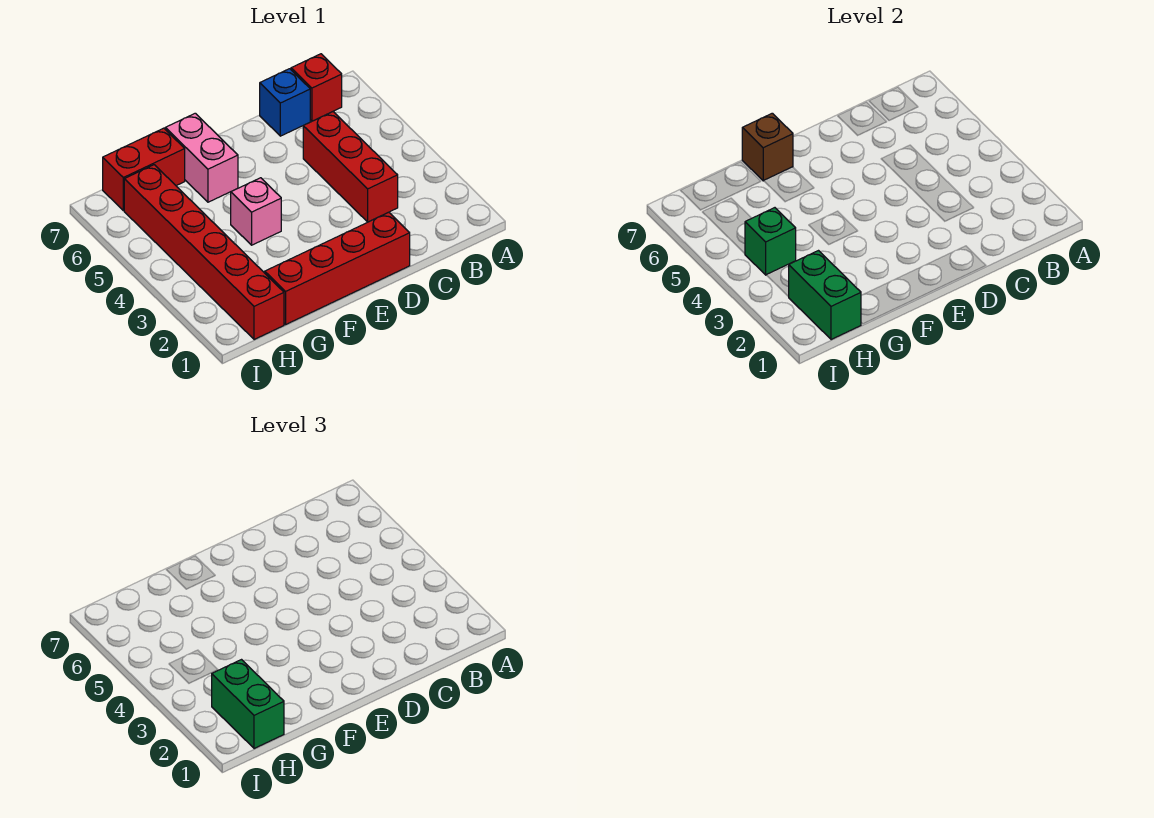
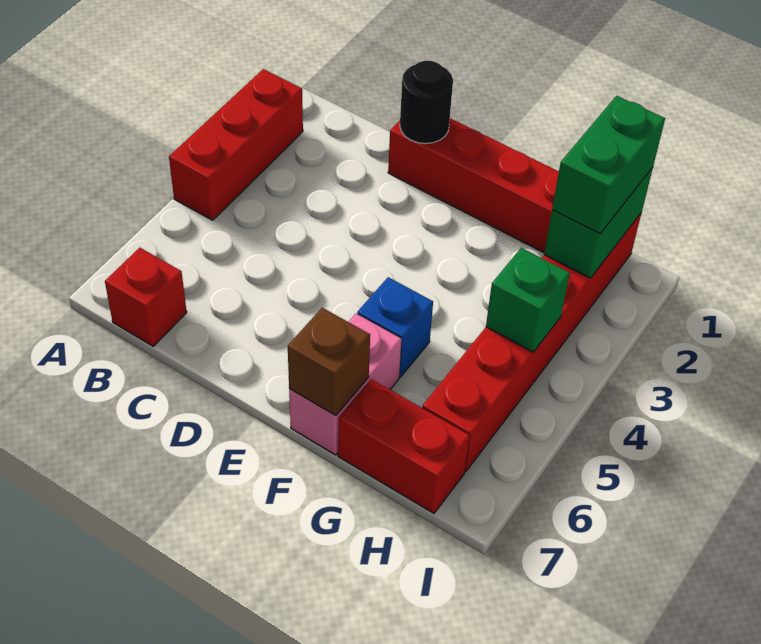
red 1x3 brick [303,112,398,222] -> red 1x3 brick moved to [169,69,303,220]
blue 1x1 brick [260,69,310,136] -> blue 1x1 brick moved to [357,277,433,377]
none -> black 1x1 round brick [400,61,453,144]
pink 1x1 brick [231,178,281,245] -> none

